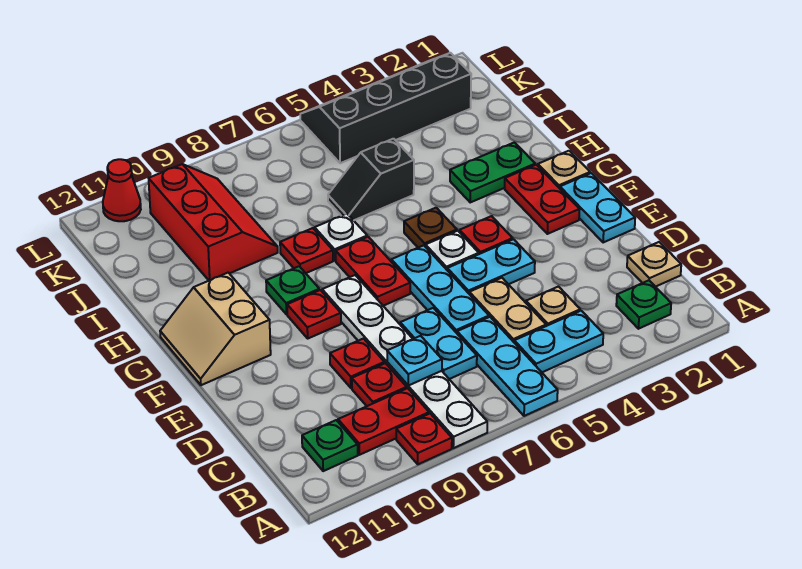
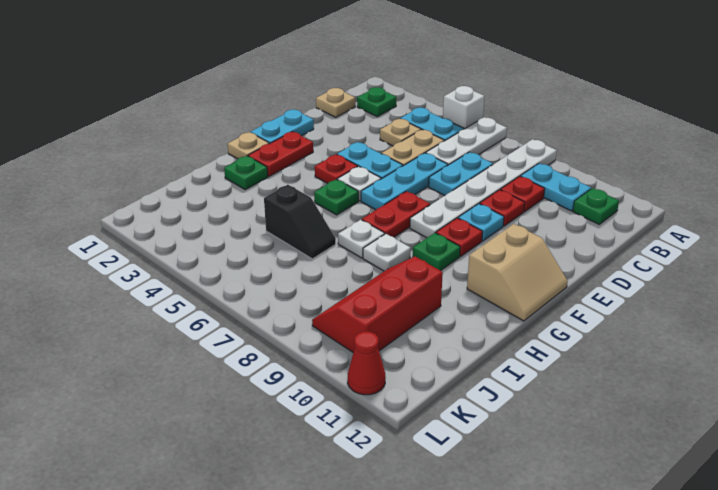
none -> white 1x1 brick [443,86,485,129]
cyan 1x3 plate [457,317,558,416] -> white 1x3 plate [426,117,507,165]
red 1x1 plate [396,414,452,464] -> none
red 1x2 plate [338,388,429,455] -> cyan 1x2 plate [521,163,591,211]
cyan 1x1 plate [387,336,442,386] -> cyan 1x1 plate moved to [458,204,504,241]
brown 1x1 plate [404,208,457,248] -> green 1x1 plate [314,179,359,215]
green 1x2 plate [450,142,535,202] -> green 1x1 plate [224,156,268,190]
red 1x1 plate [280,228,333,273] -> white 1x1 plate [363,234,411,271]
black 2x4 slope [300,53,471,163] -> none

